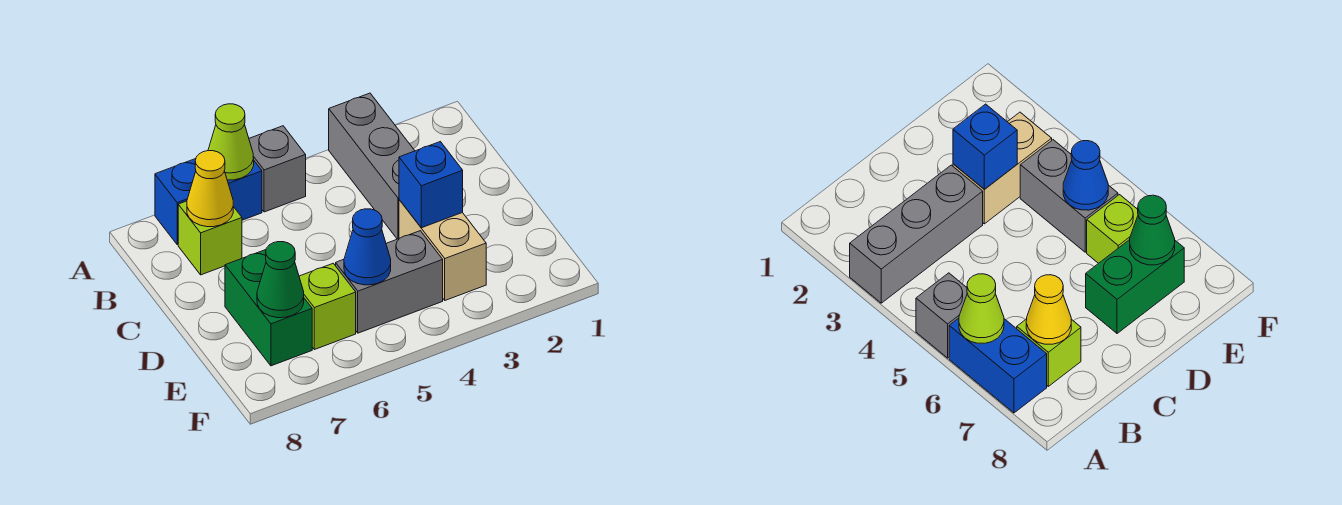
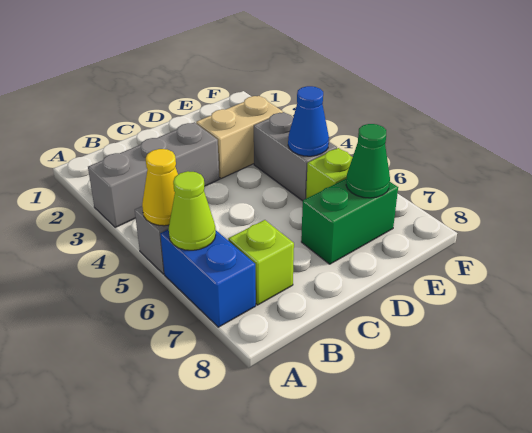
yellow 1x1 cone [187,151,233,227] -> yellow 1x1 cone moved to [142,149,178,226]
blue 1x1 brick [399,142,463,228] -> none

